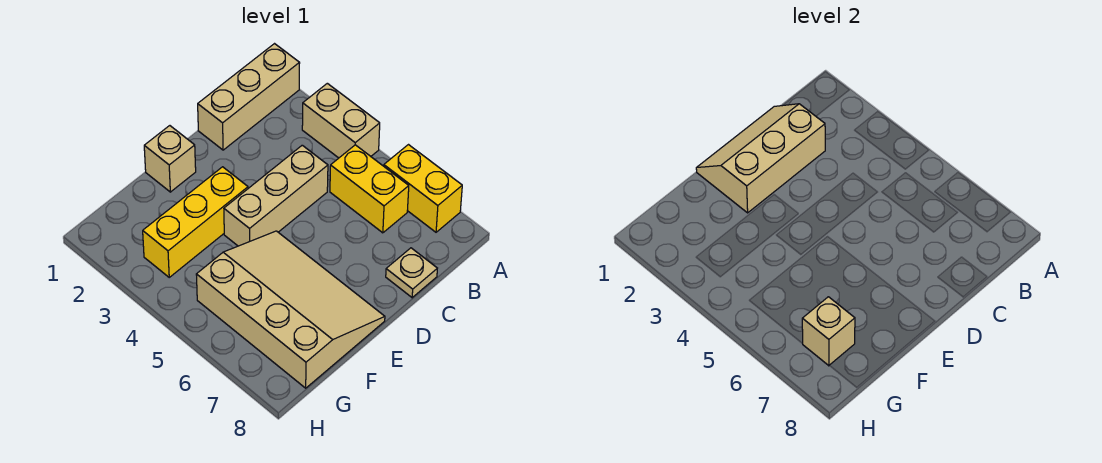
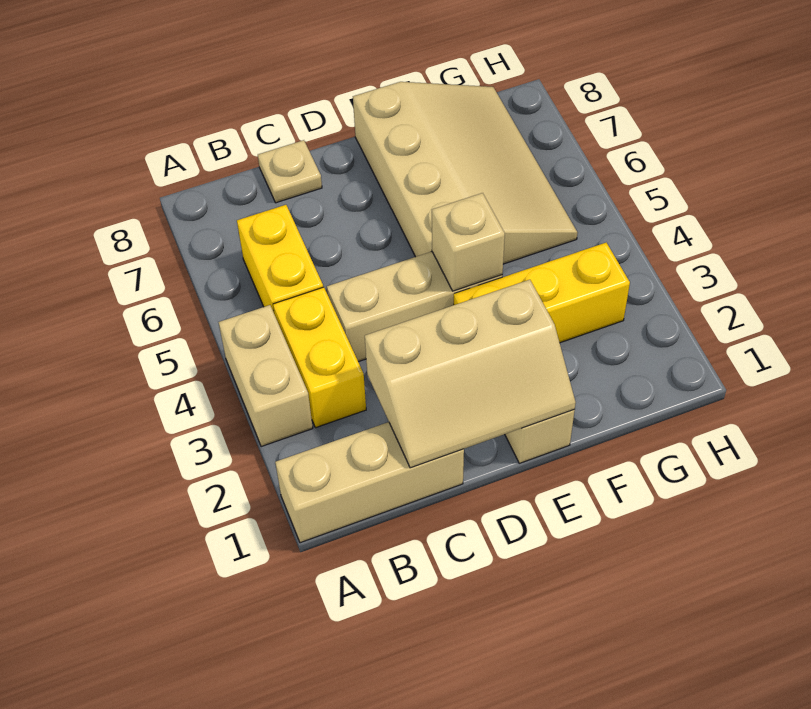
yellow 1x2 brick [384,145,462,232] -> yellow 1x2 brick moved to [273,287,366,428]
tan 3x4 slope [196,231,385,388] -> tan 3x4 slope turned to [353,82,578,264]
tan 1x1 brick [802,297,855,366] -> tan 1x1 brick moved to [432,193,505,291]

